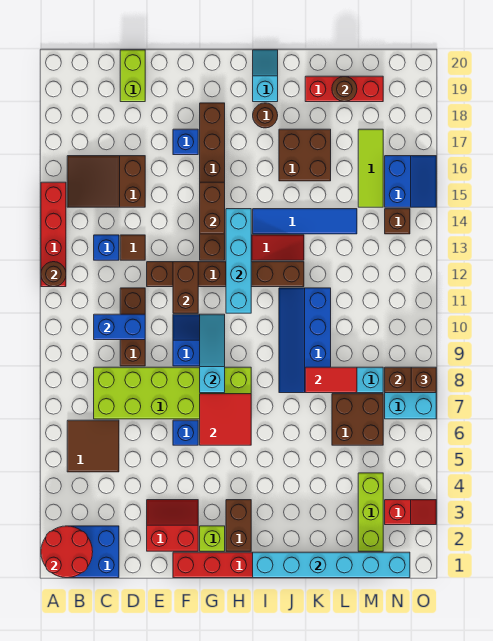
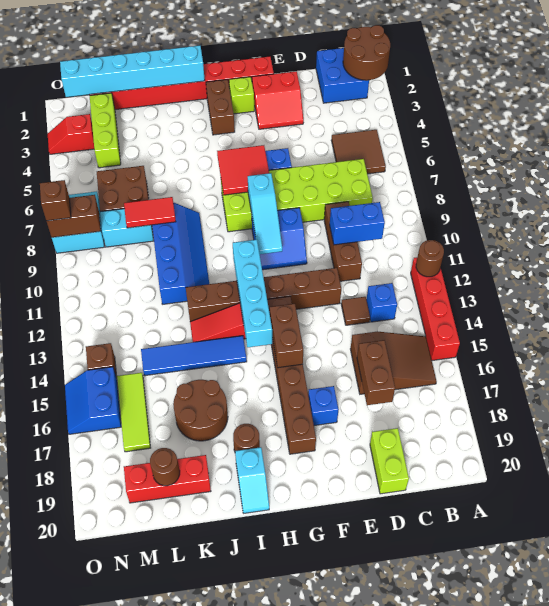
red 2x2 round brick [41,526,93,578] -> brown 2x2 round brick [343,25,390,80]
brown 1x2 brick [173,262,198,313] -> brown 1x2 brick moved to [357,340,395,405]
brown 2x2 brick [279,129,331,181] -> brown 2x2 round brick [173,379,228,441]

